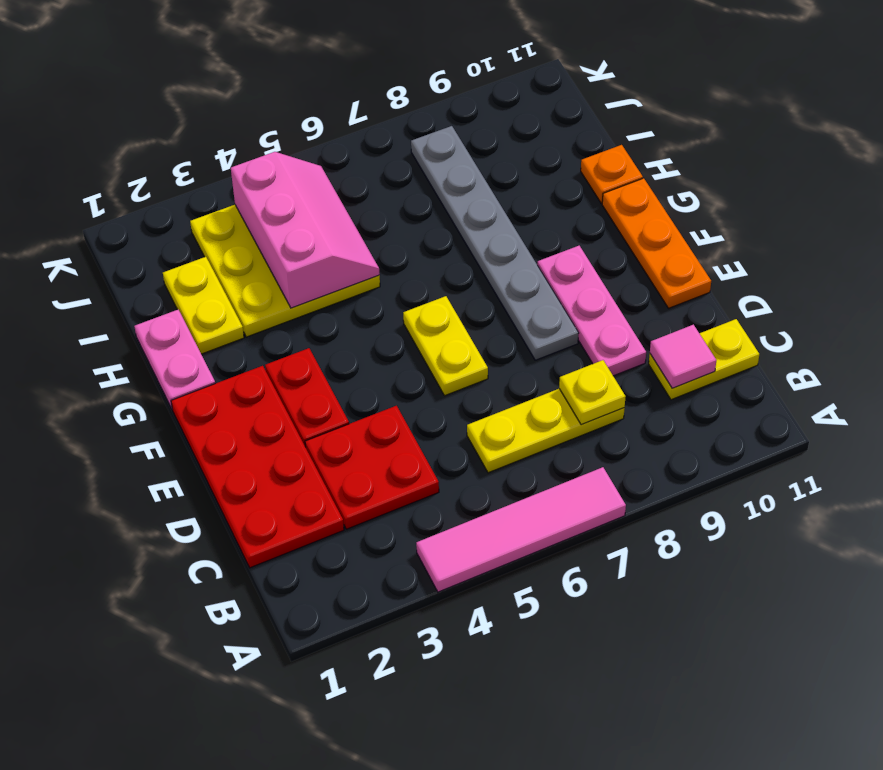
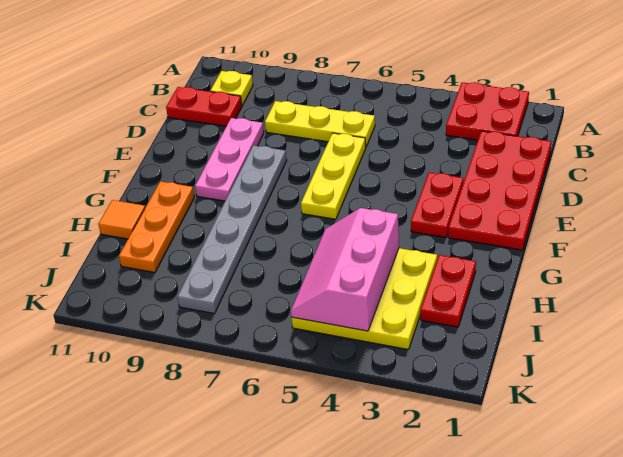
pink 1x4 tile [416,467,626,592] -> none
red 2x2 plate [305,406,439,529] -> red 2x2 plate moved to [446,82,529,140]
yellow 1x1 plate [559,360,626,425] -> yellow 1x1 plate moved to [211,71,253,105]
yellow 1x2 plate [649,319,759,400] -> red 1x2 plate [166,87,242,126]
pink 1x1 tile [650,325,716,388] -> none
yellow 1x2 plate [403,296,488,396] -> yellow 1x3 plate [301,133,366,219]
orange 1x3 plate [602,178,711,308] -> orange 1x3 plate moved to [119,181,194,272]
pink 1x2 plate [134,310,215,408] -> none
yellow 1x2 plate [163,257,244,354] -> red 1x2 plate [420,255,476,327]
orange 1x1 plate [581,145,643,203] -> orange 1x1 tile [98,200,145,239]

